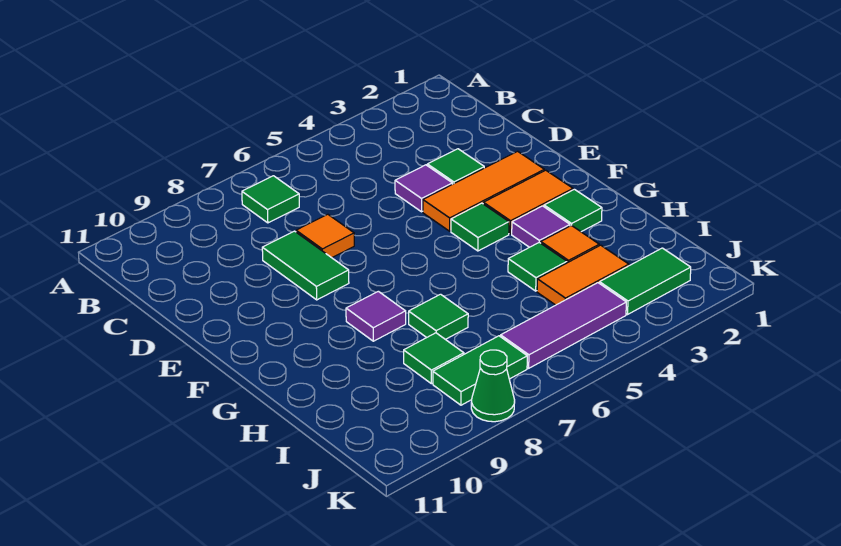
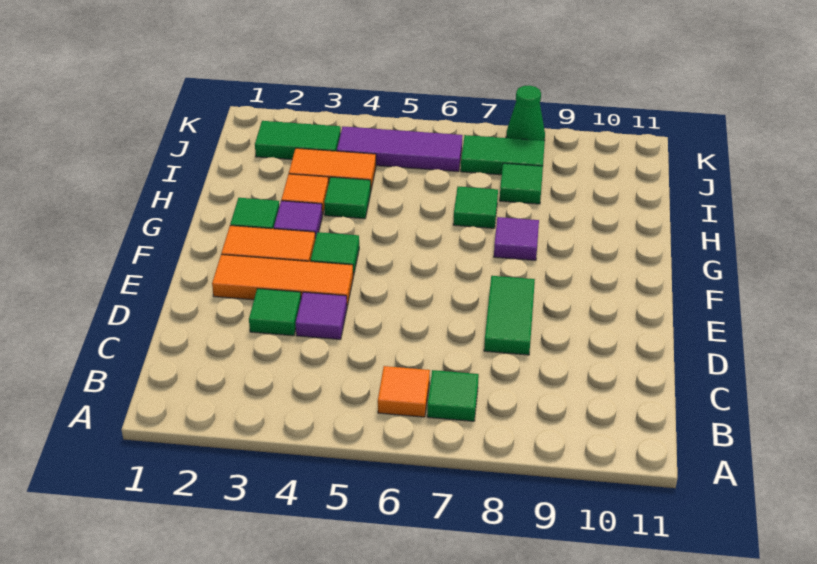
orange 1x1 tile [296,214,354,258] -> orange 1x1 tile moved to [378,366,430,417]

